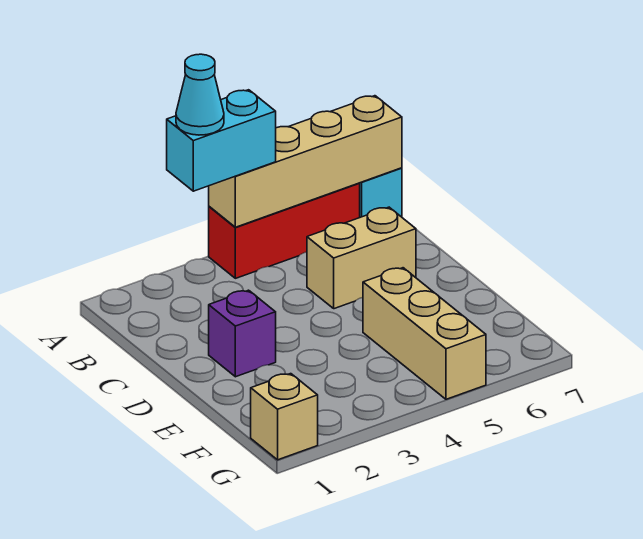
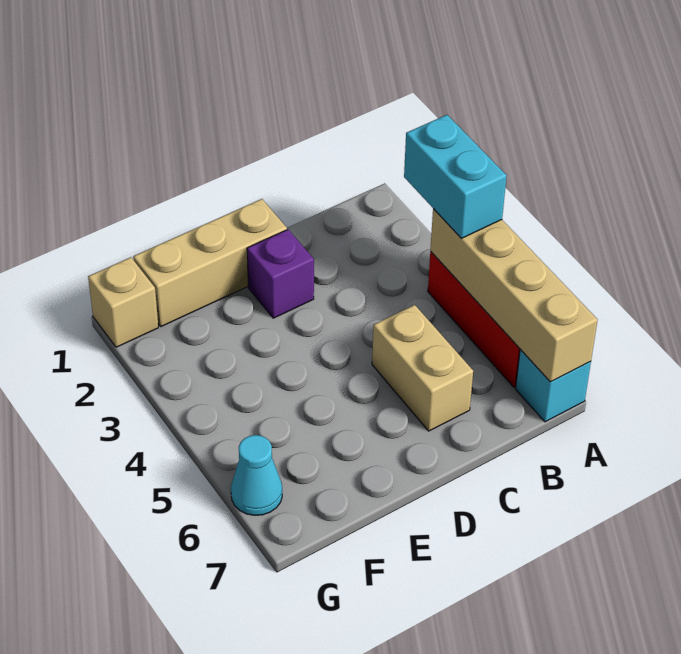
cyan 1x1 cone [176,54,224,135] -> cyan 1x1 cone moved to [231,435,282,515]
tan 1x3 brick [363,268,486,399] -> tan 1x3 brick moved to [133,199,287,327]

